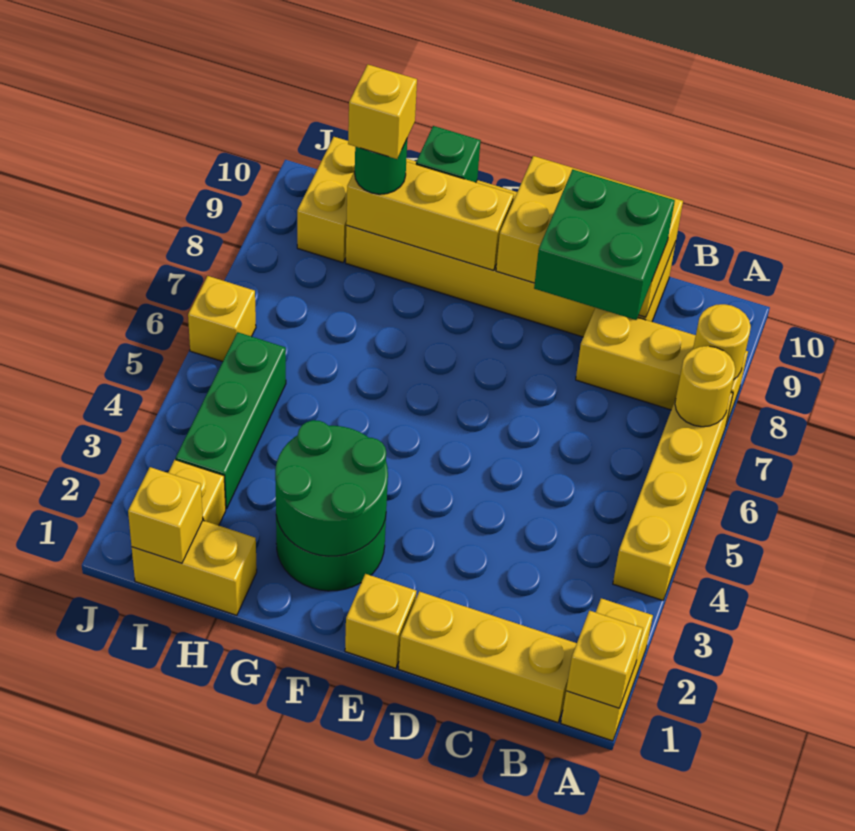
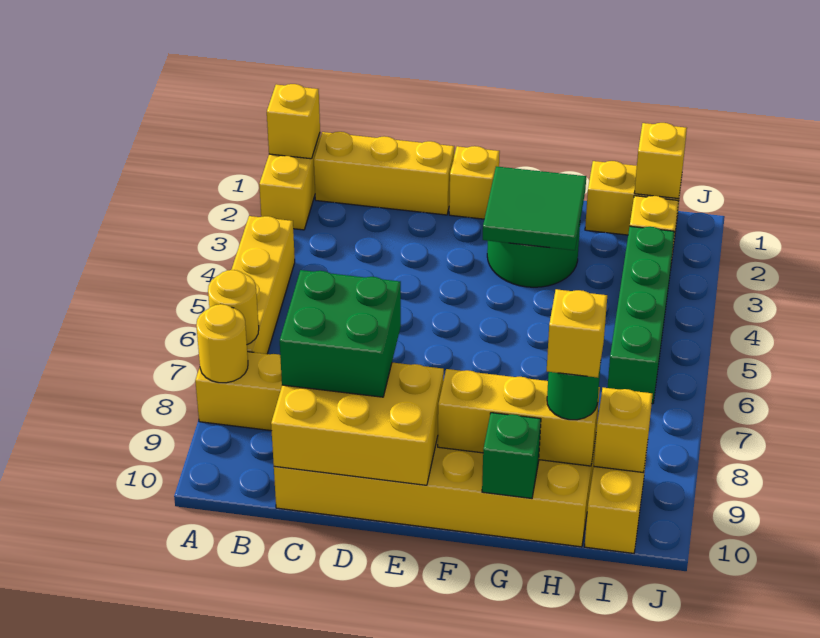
green 2x2 round brick [275,420,388,556] -> green 2x2 tile [483,166,586,250]
green 1x3 brick [176,332,286,509] -> green 1x4 brick [607,226,675,404]
yellow 1x1 brick [188,276,256,362] -> yellow 1x1 brick moved to [594,388,653,473]

